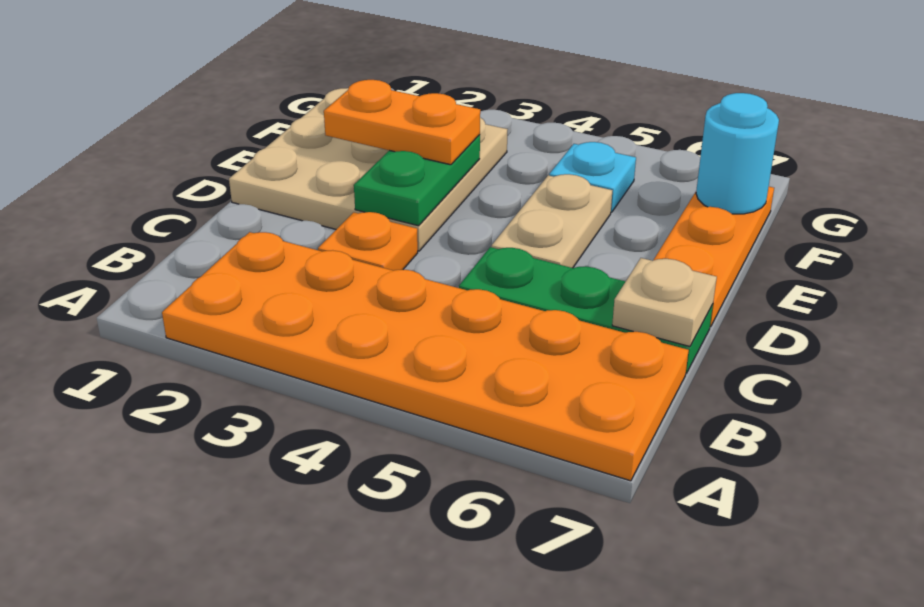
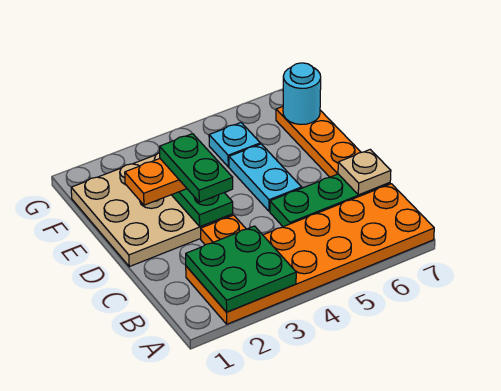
none -> green 2x2 plate [186,226,296,312]
none -> green 1x2 plate [160,134,233,202]
tan 1x2 plate [492,174,612,268] -> cyan 1x2 plate [229,144,302,211]

